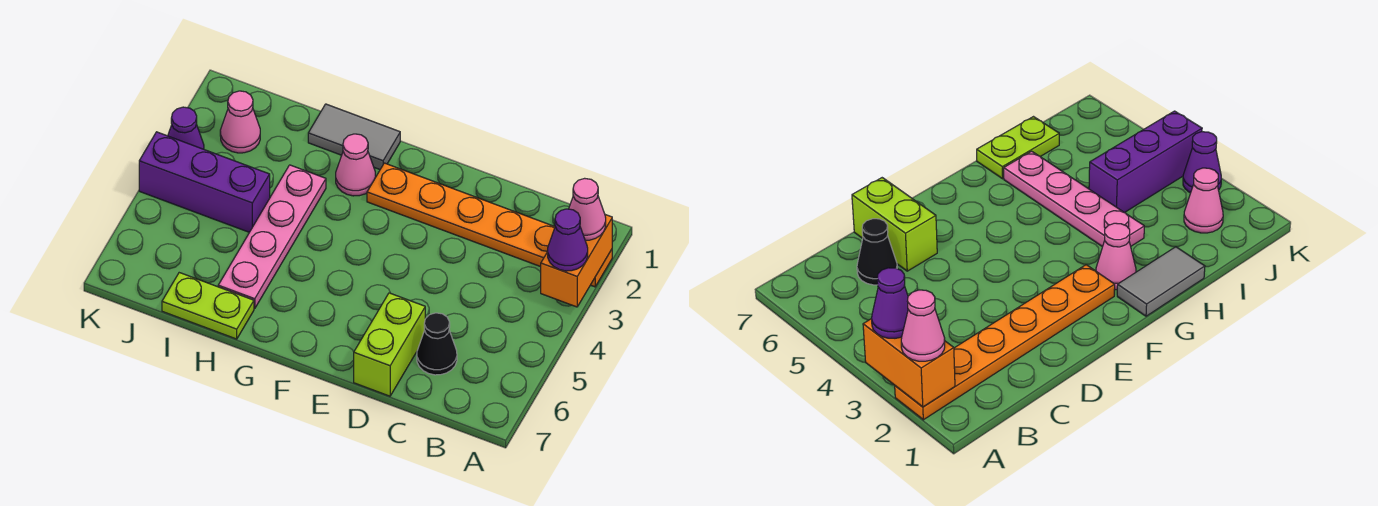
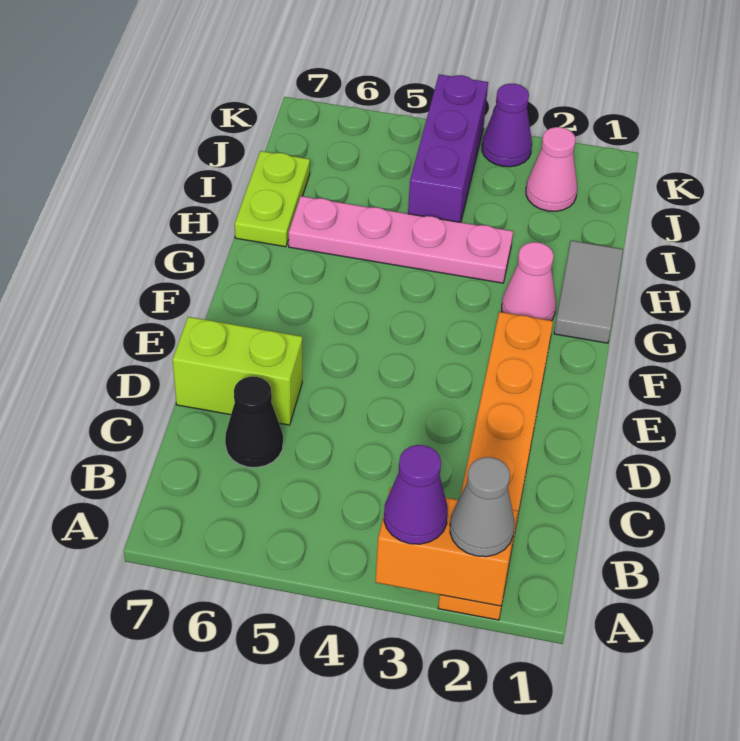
pink 1x1 cone [569,178,606,240] -> grey 1x1 cone [450,457,514,557]

